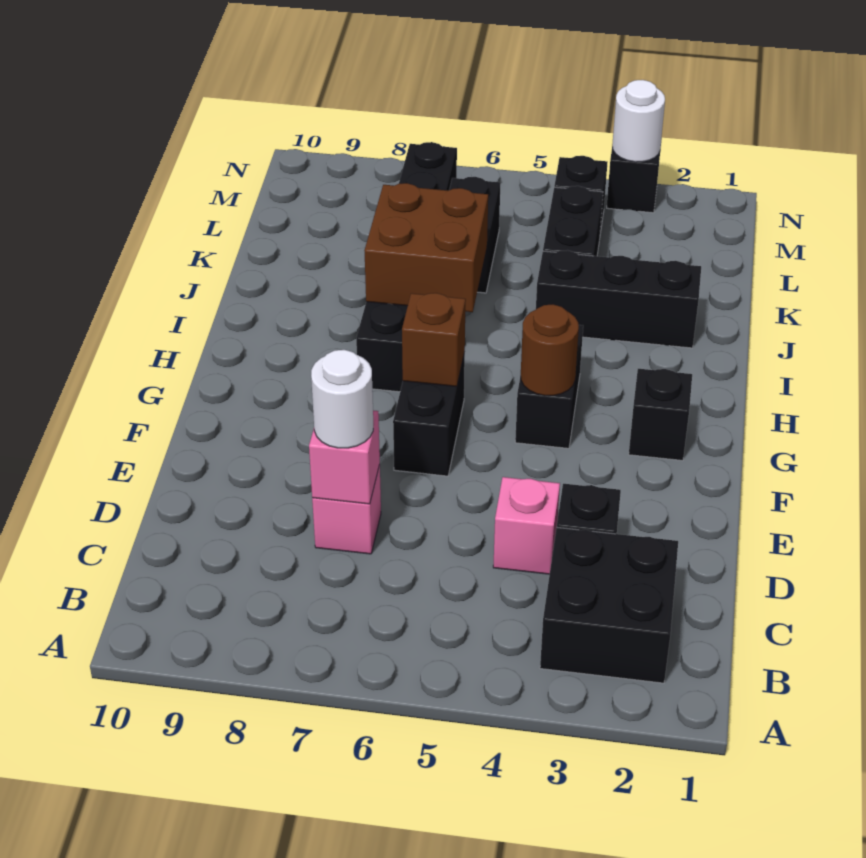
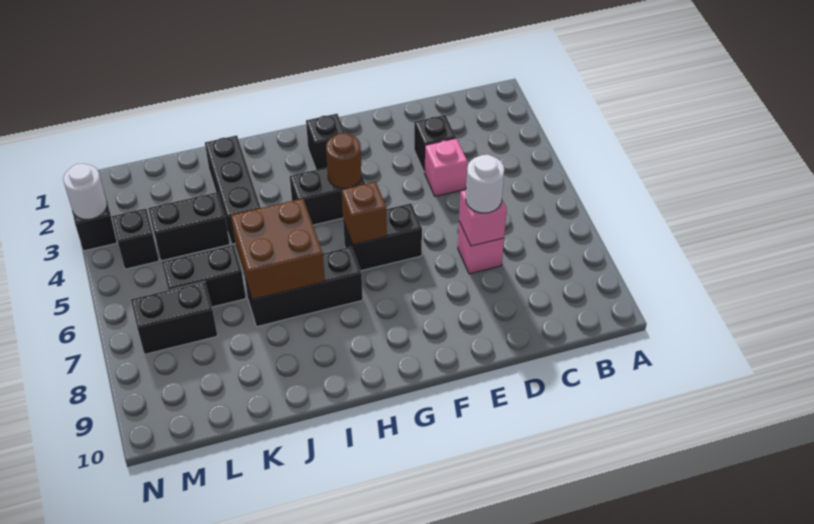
black 2x2 brick [540,527,678,683] -> none

